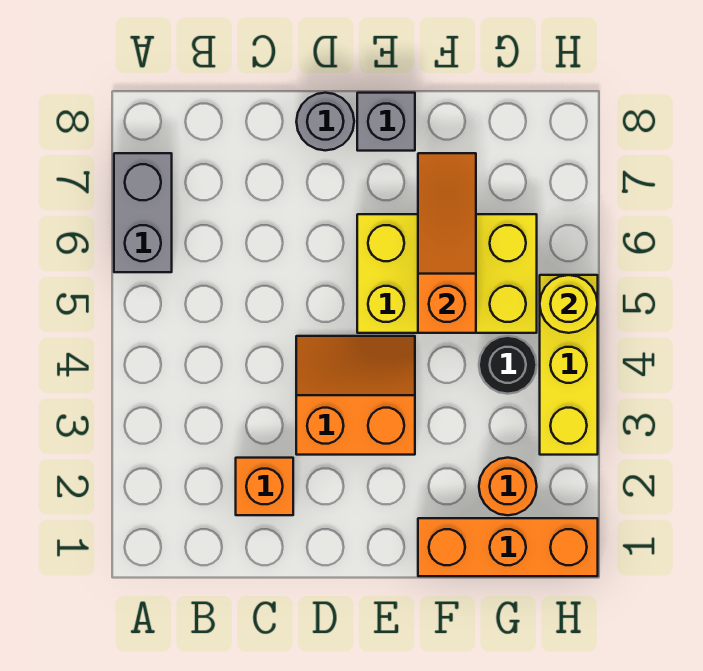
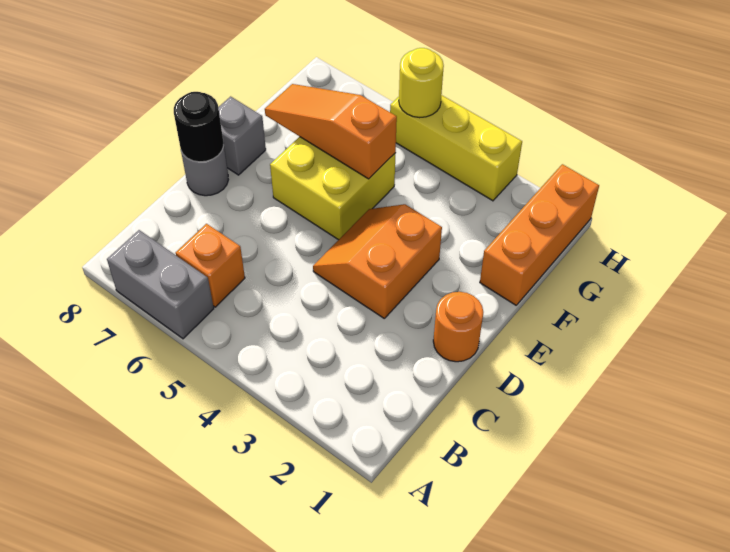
orange 1x1 brick [236,458,293,515] -> orange 1x1 brick moved to [176,224,245,307]
yellow 2x3 brick [357,214,537,333] -> yellow 2x2 brick [270,137,396,240]
orange 1x1 round brick [479,458,537,515] -> orange 1x1 round brick moved to [433,292,483,362]
black 1x1 round brick [479,336,537,394] -> black 1x1 round brick moved to [174,92,224,162]

